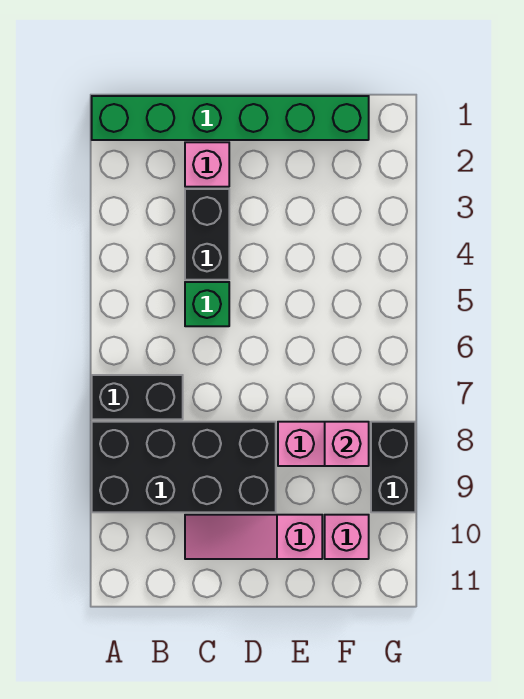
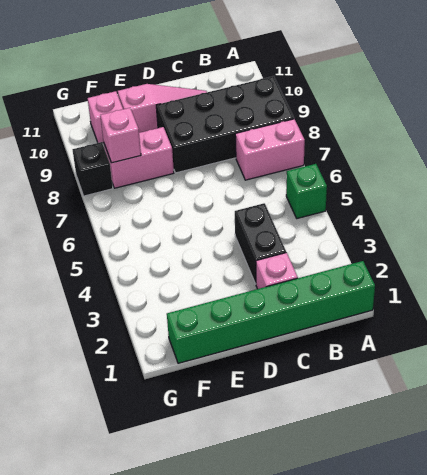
black 1x2 brick [92,375,183,419] -> pink 1x2 brick [235,119,305,180]
green 1x1 brick [185,282,229,326] -> green 1x1 brick moved to [286,164,327,218]
black 1x2 brick [371,422,415,512] -> black 1x1 brick [72,142,113,196]

